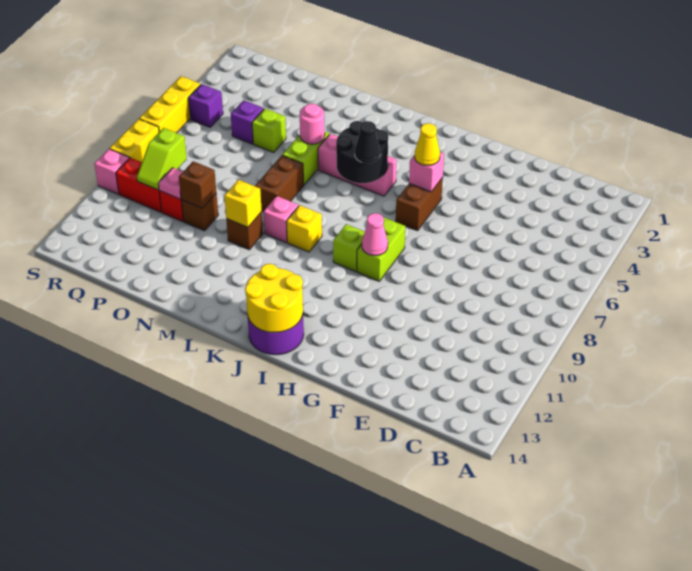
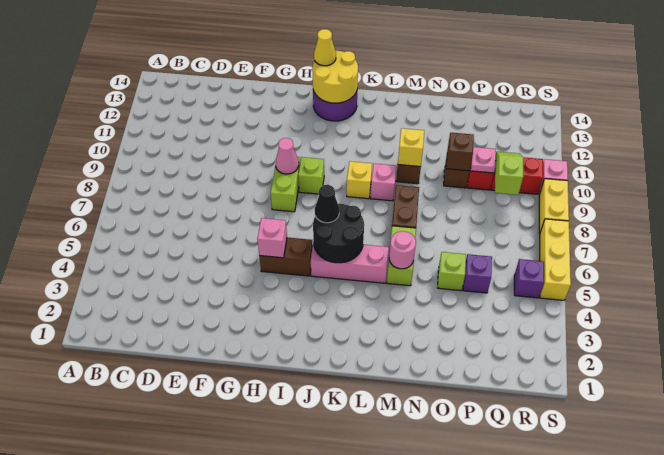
brown 1x2 brick [396,178,443,231] -> brown 1x2 brick turned to [259,237,313,276]
yellow 1x1 cone [415,123,440,166] -> yellow 1x1 cone moved to [314,29,336,66]

